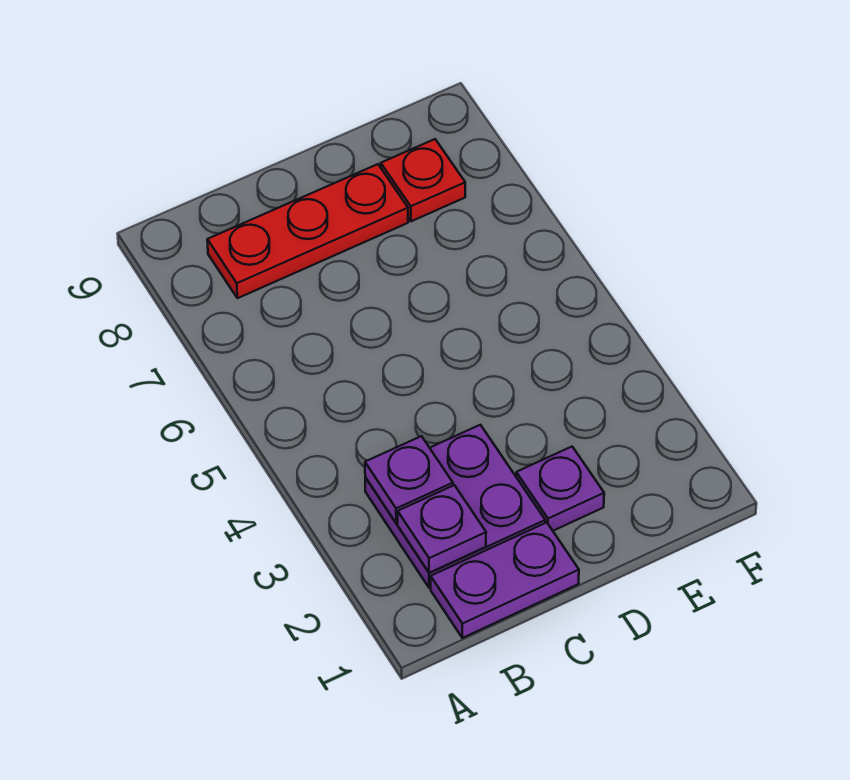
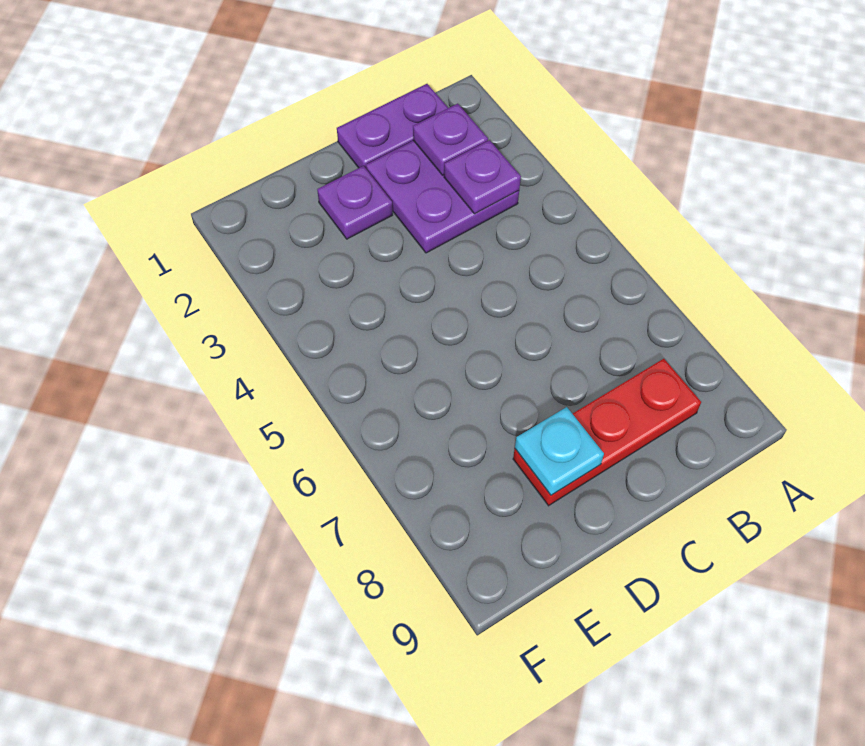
none -> cyan 1x1 plate [515,407,604,495]
red 1x1 plate [381,139,465,221] -> none

